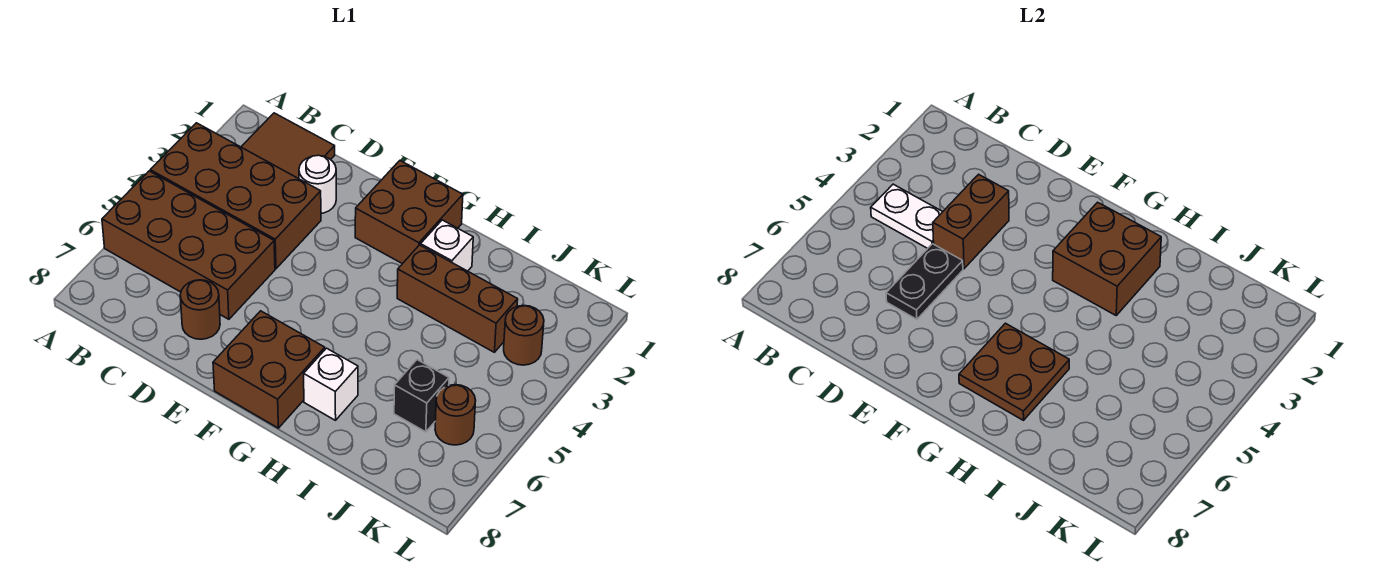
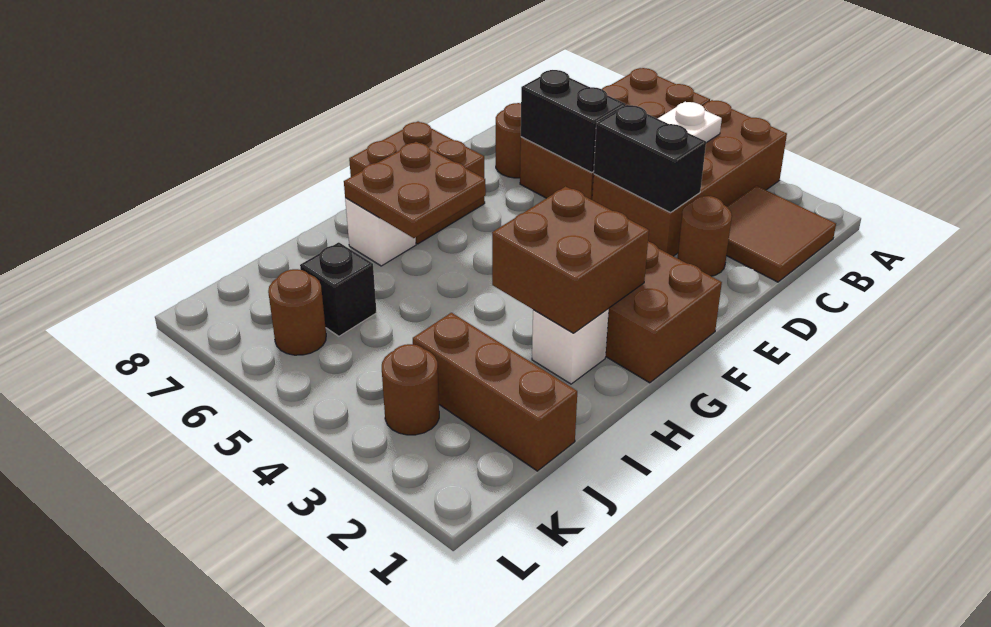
white 1x1 round brick [299,155,336,213] -> brown 1x1 round brick [677,196,732,276]
brown 1x2 brick [933,174,1009,269] -> black 1x2 brick [594,105,706,213]
black 1x2 plate [886,244,963,319] -> black 1x2 brick [521,70,625,173]
brown 1x3 brick [397,245,518,352] -> brown 1x3 brick turned to [413,313,577,471]

